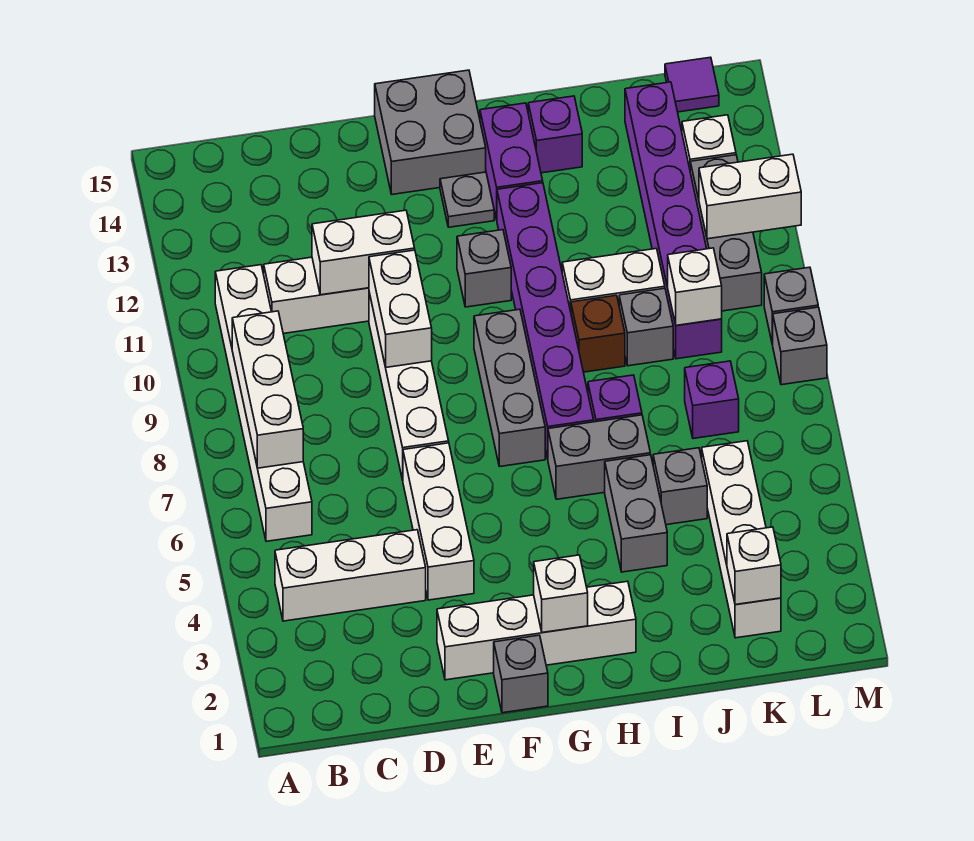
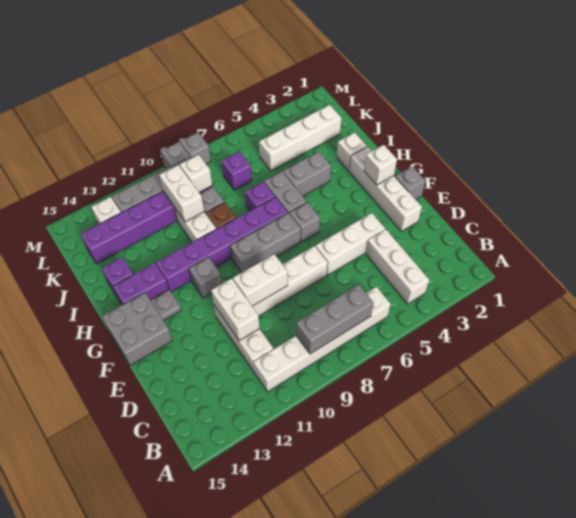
white 1x3 brick [232,311,303,468] -> grey 1x3 brick [296,285,374,354]
grey 1x1 brick [653,448,707,525] -> grey 1x1 brick moved to [289,202,320,242]
white 1x1 brick [727,527,781,605] -> white 1x1 brick moved to [337,133,367,171]
white 1x2 brick [699,154,801,239] -> white 1x2 brick moved to [159,165,204,222]
purple 1x1 tile [665,57,719,112] -> none

